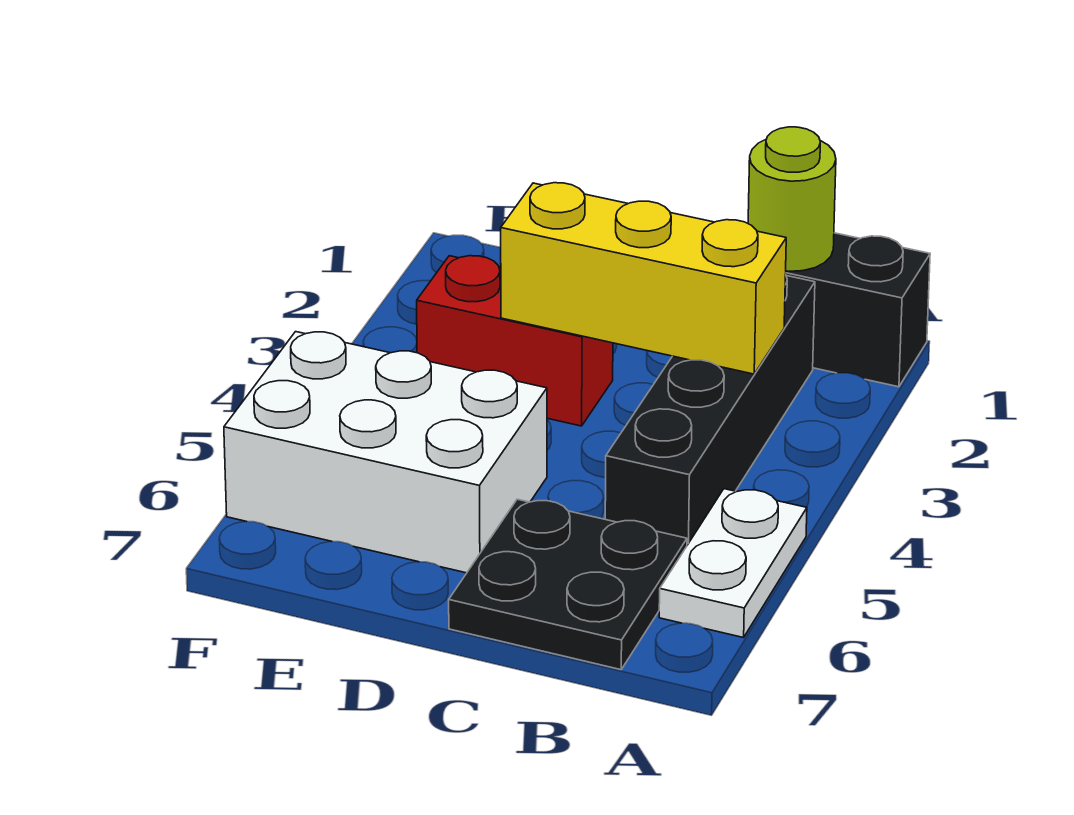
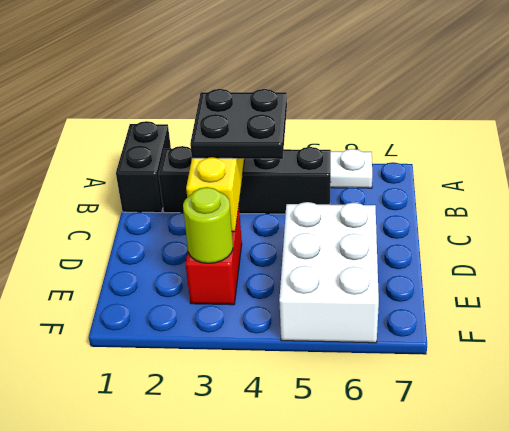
lime 1x1 round brick [748,127,836,271] -> lime 1x1 round brick moved to [183,187,233,263]
black 2x2 plate [449,499,687,670] -> black 2x2 plate moved to [190,89,287,159]

